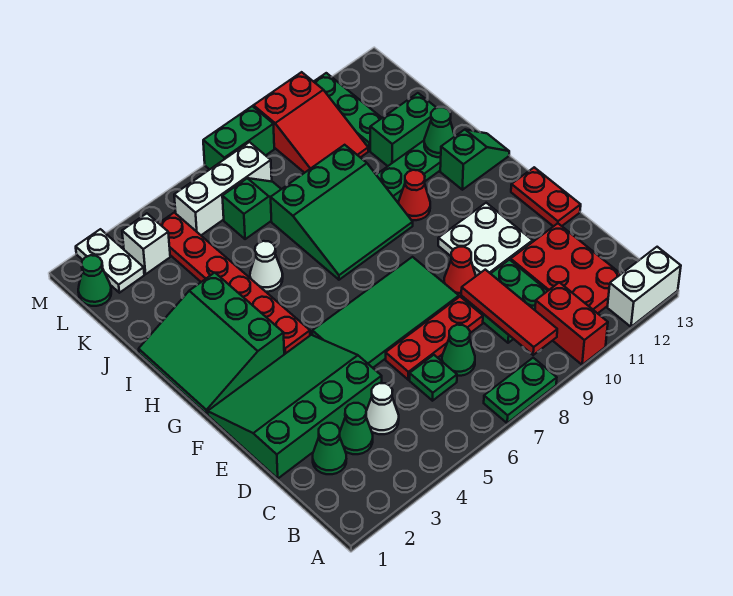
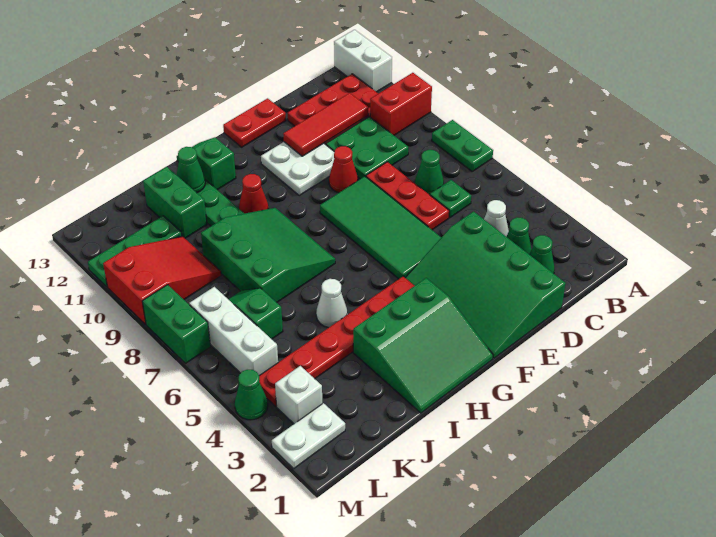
red 1x3 tile [461,270,557,355] -> red 1x3 tile moved to [283,93,368,156]
green 1x1 cone [78,255,111,306] -> green 1x1 cone moved to [235,370,268,420]

